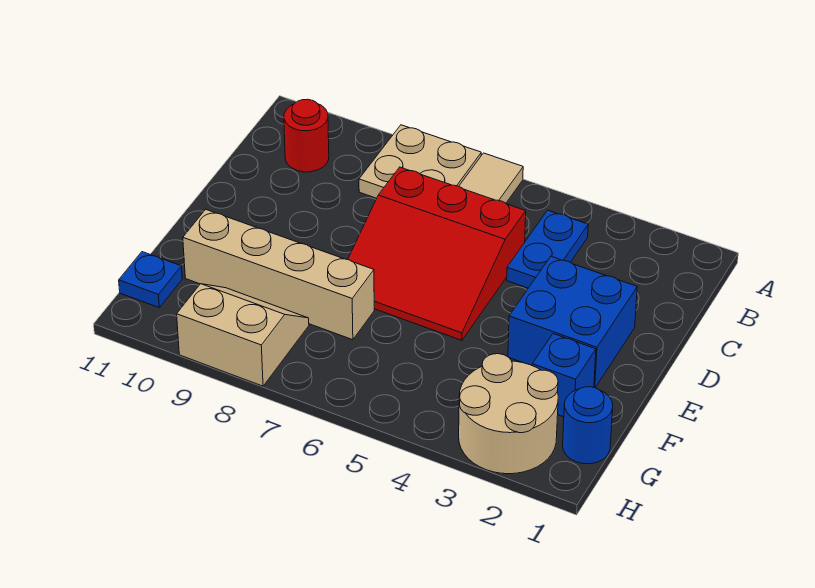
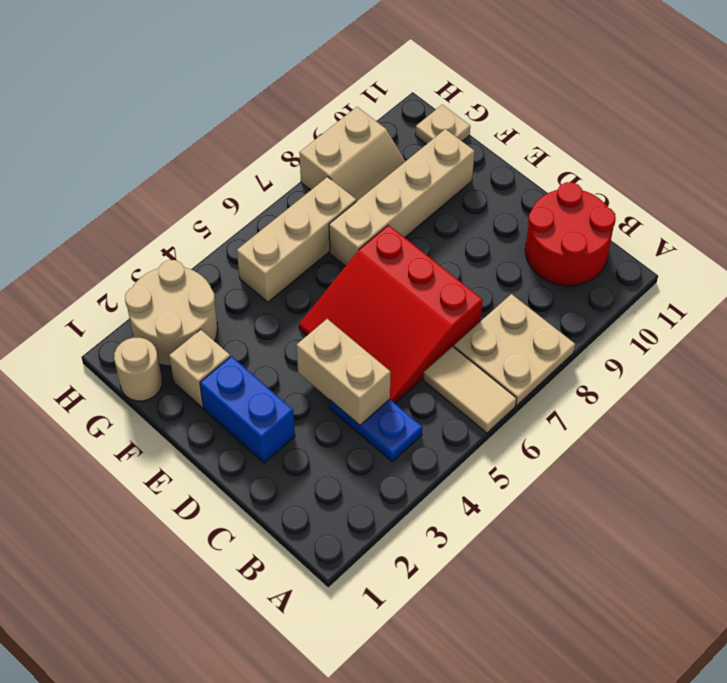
red 1x1 round brick [284,99,329,172] -> red 2x2 round brick [525,182,616,286]
none -> tan 1x2 brick [296,319,391,425]
red 3x3 slope [348,167,526,340] -> red 3x3 slope turned to [299,225,483,403]
blue 2x2 brick [508,256,637,388] -> blue 1x2 brick [200,356,295,463]
blue 1x1 brick [532,334,596,417] -> tan 1x1 brick [169,329,230,408]
blue 1x1 round brick [563,387,613,464] -> tan 1x1 round brick [114,338,162,401]
none -> tan 1x3 brick [237,177,356,302]
blue 1x1 plate [119,252,182,308] -> tan 1x1 plate [415,105,470,144]

